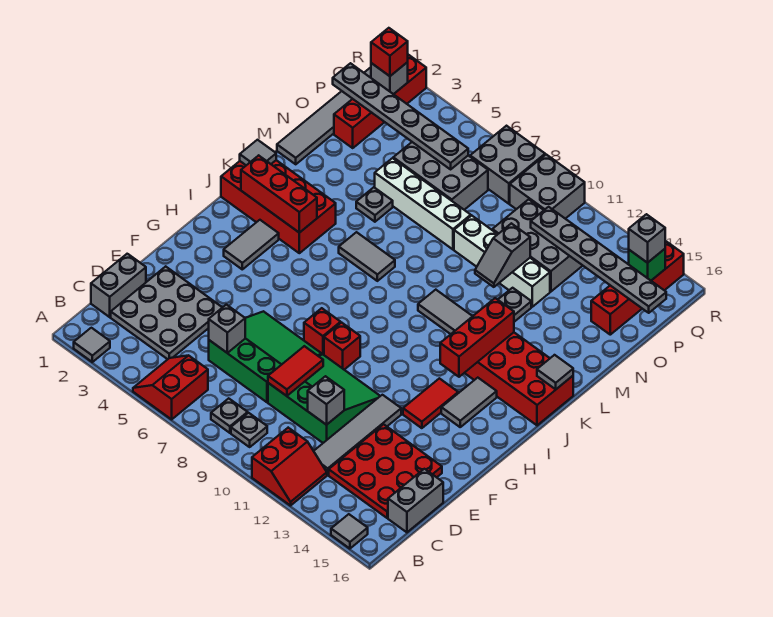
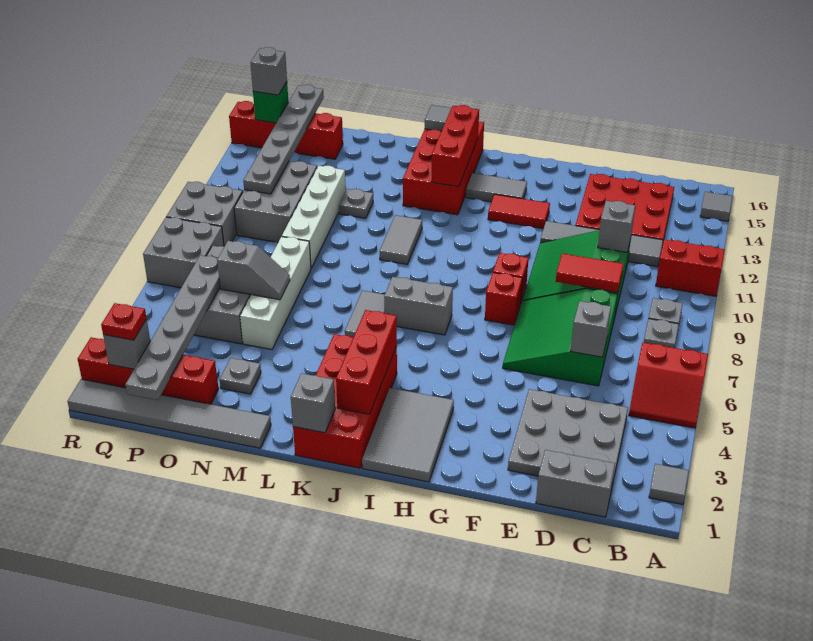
grey 1x2 brick [388,469,443,532] -> grey 1x2 brick moved to [384,277,453,335]
grey 1x2 tile [224,220,279,269] -> grey 2x3 tile [362,388,454,482]
red 1x3 brick [440,298,514,377] -> red 1x3 brick turned to [431,105,479,187]
grey 1x1 tile [240,140,276,165] -> grey 1x1 brick [291,373,335,433]
grey 1x1 plate [356,187,393,222] -> grey 1x1 plate moved to [220,358,261,394]
grey 1x2 slope [475,223,530,287] -> grey 1x2 slope moved to [217,241,290,300]
red 1x1 brick [371,28,408,76] -> red 1x1 plate [101,303,147,340]

